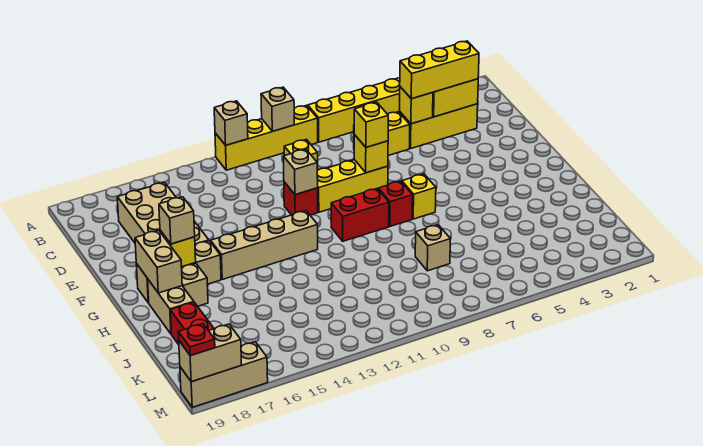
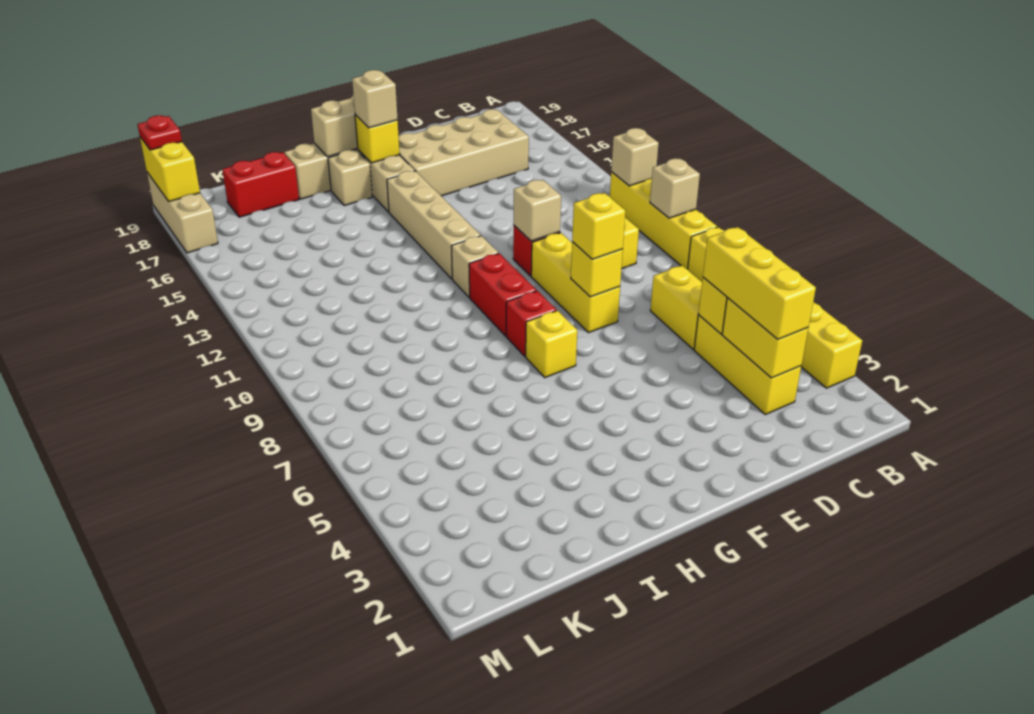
tan 1x1 brick [415,225,450,271] -> tan 1x1 brick moved to [452,236,498,297]
tan 1x2 brick [179,324,242,382] -> yellow 1x2 brick [140,137,200,201]

